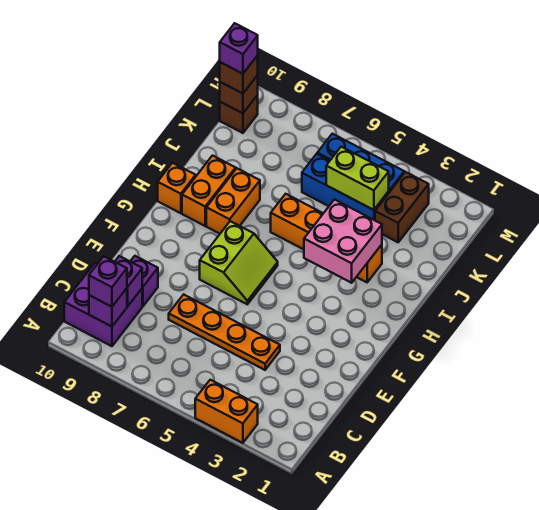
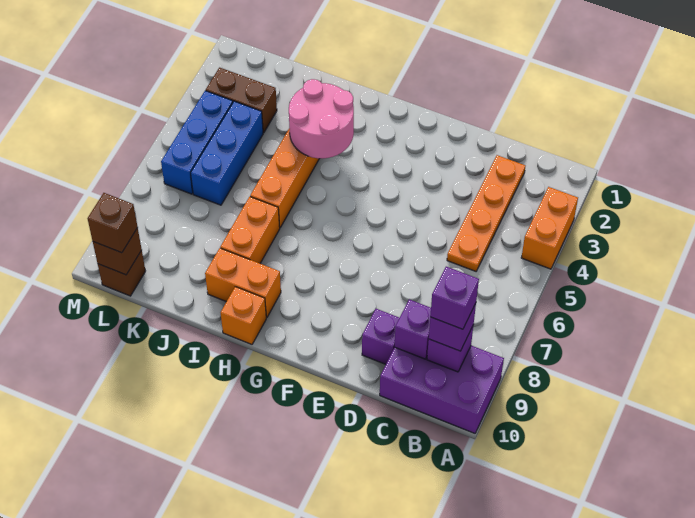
purple 2x2 brick [64,263,142,346] -> purple 2x3 brick [380,346,504,433]
orange 1x4 plate [169,294,280,370] -> orange 1x4 plate moved to [447,155,525,271]
lime 2x2 slope [200,221,278,304] -> none
pink 2x2 brick [304,200,382,283] -> pink 2x2 round brick [289,79,354,158]
orange 1x2 brick [206,168,260,234] -> orange 1x2 brick turned to [220,197,280,263]
lime 1x2 brick [326,147,389,210] -> none
purple 1x1 brick [220,23,258,74] -> purple 1x1 brick moved to [430,267,479,329]

